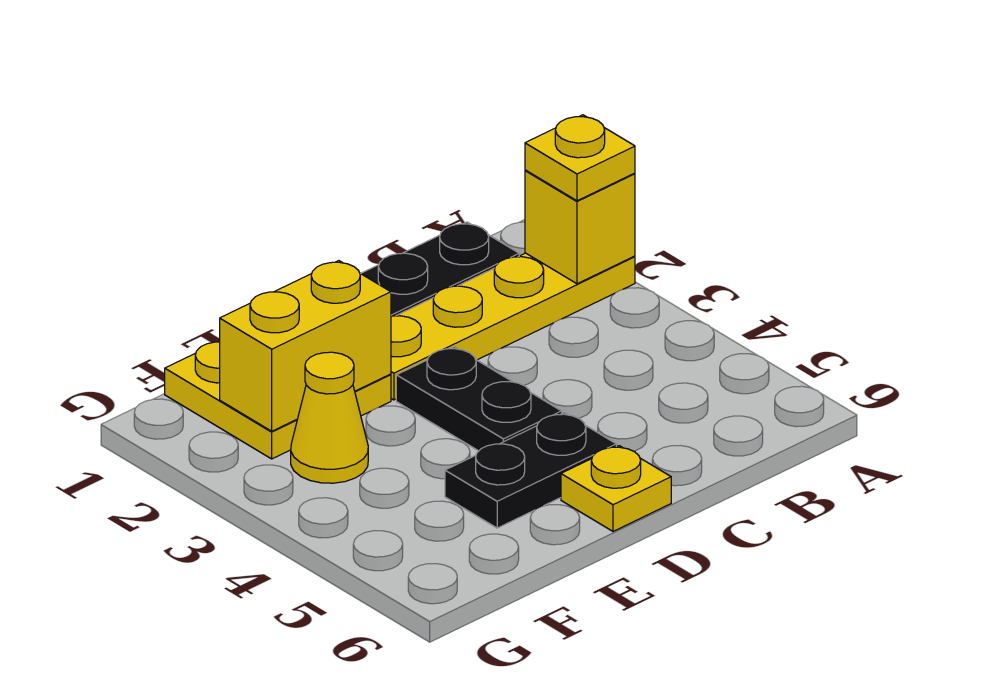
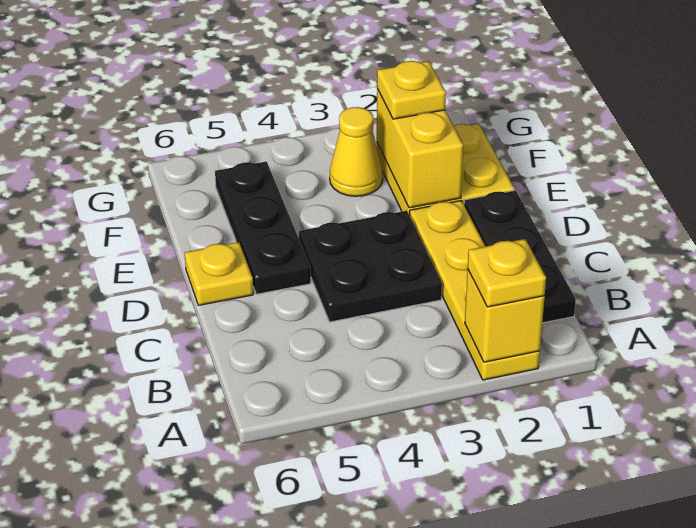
black 1x2 plate [396,347,562,451] -> black 2x2 plate [299,211,442,322]
black 1x2 plate [445,413,616,528] -> black 1x3 plate [215,162,311,294]
none -> yellow 1x1 plate [377,61,446,119]

